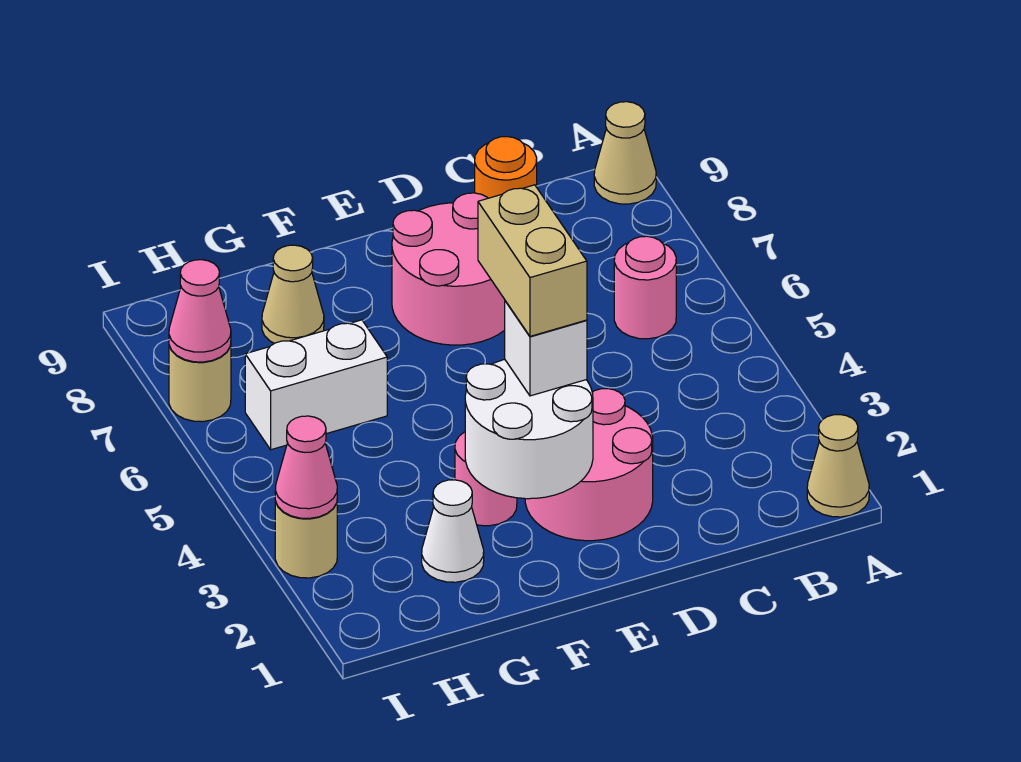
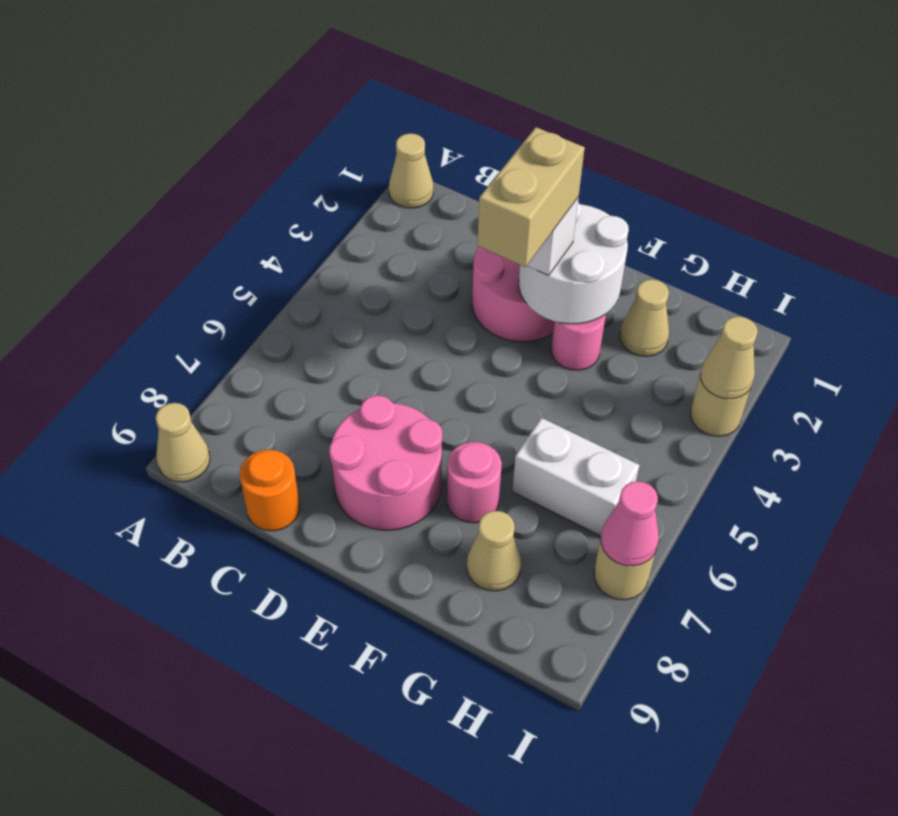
pink 1x1 round brick [614,236,676,339] -> pink 1x1 round brick moved to [447,442,502,523]
white 1x1 cone [422,480,484,582] -> tan 1x1 cone [620,279,669,356]
pink 1x1 cone [275,416,337,518] -> tan 1x1 cone [701,316,758,399]

